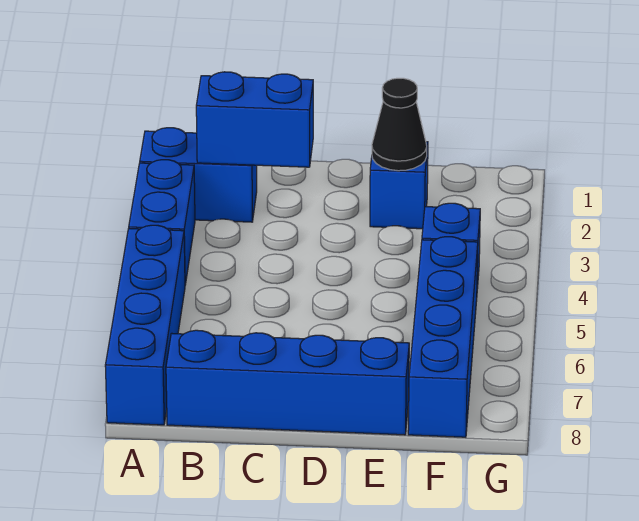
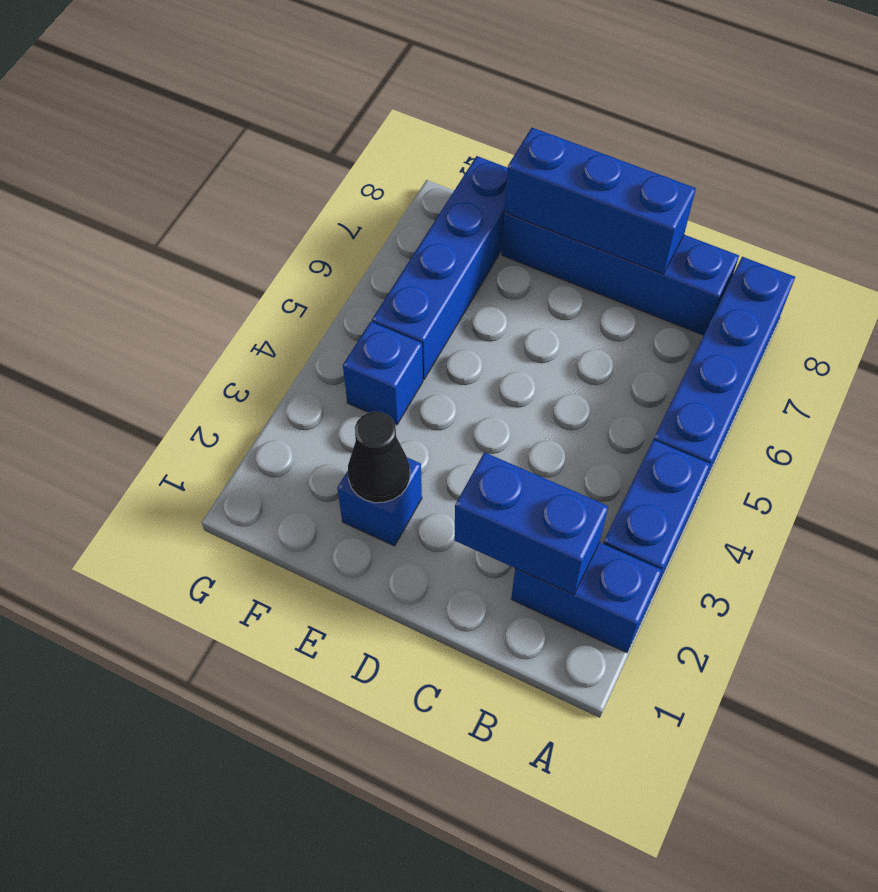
none -> blue 1x3 brick [505,128,696,274]

